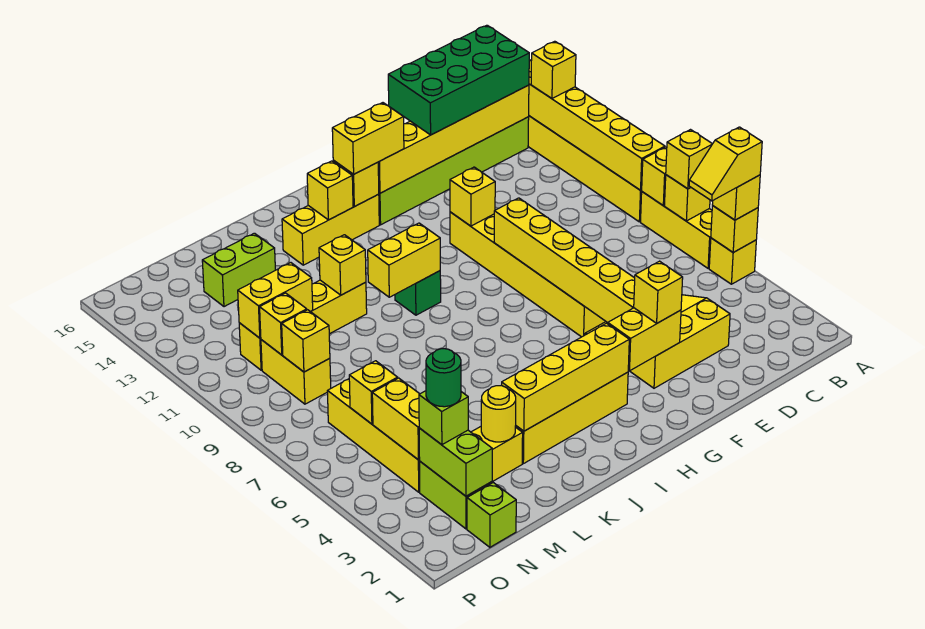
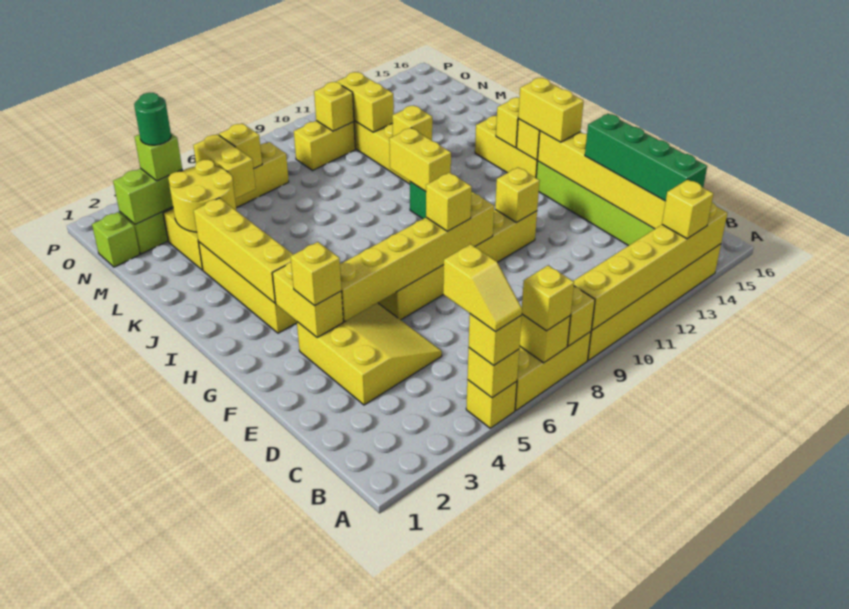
yellow 1x2 slope [689,127,762,201] -> yellow 1x2 slope turned to [443,244,522,331]
green 2x4 brick [388,25,529,135] -> green 1x4 brick [585,114,707,201]
yellow 1x1 round brick [481,386,516,442] -> yellow 2x2 round brick [168,160,236,232]
lime 1x2 brick [202,233,275,307] -> none
yellow 1x2 brick [372,378,420,460] -> yellow 1x2 brick turned to [193,134,256,199]
yellow 1x1 brick [282,310,330,372] -> yellow 1x1 brick moved to [426,173,472,231]

